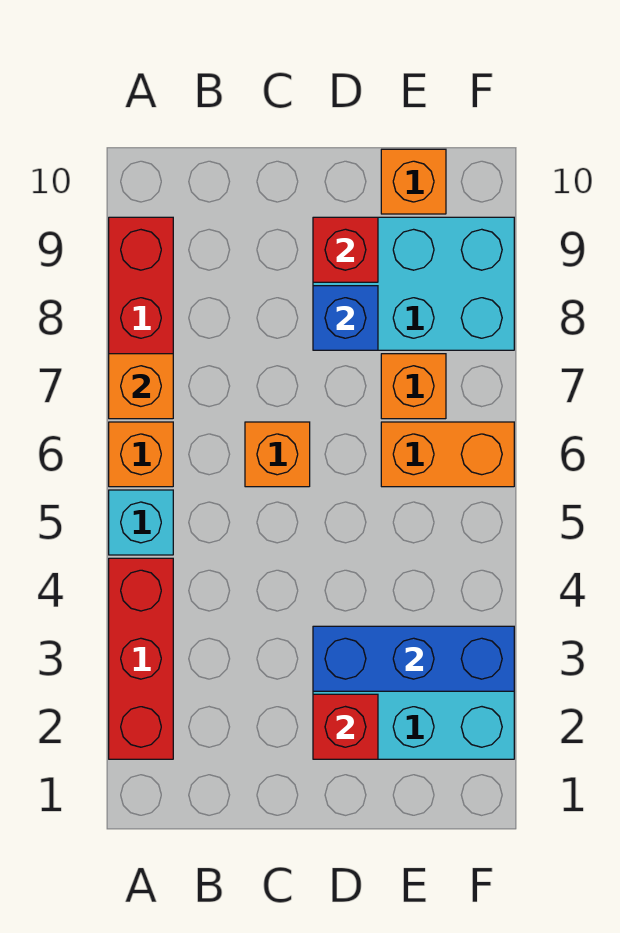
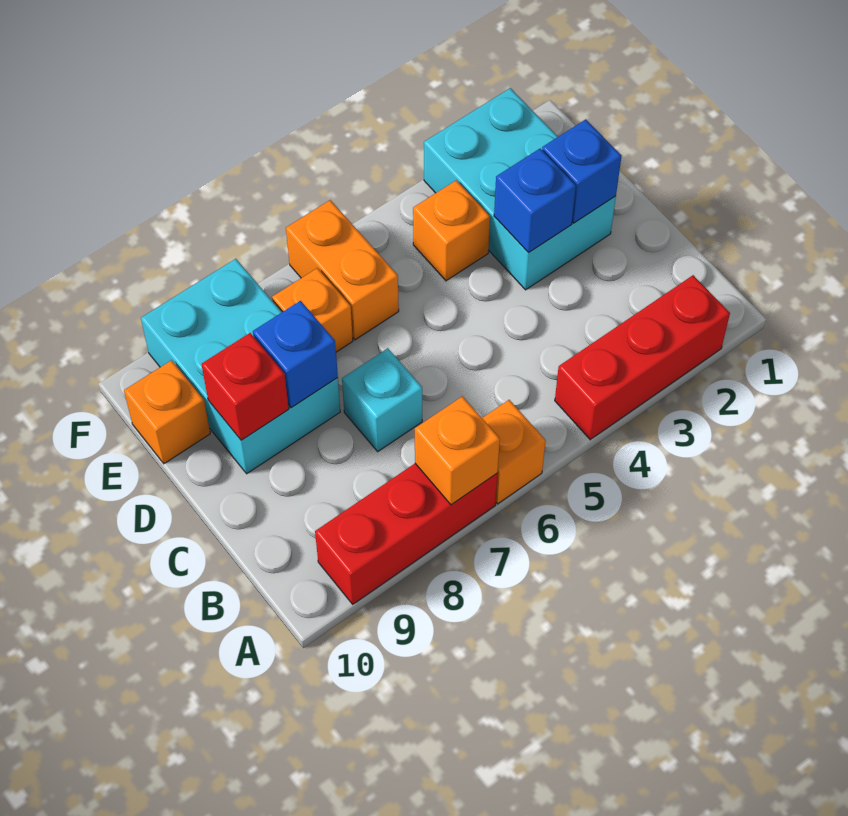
cyan 1x1 brick [109,490,173,555] -> cyan 1x1 brick moved to [342,348,422,451]
orange 1x1 brick [245,422,310,487] -> orange 1x1 brick moved to [413,180,490,281]
red 1x1 brick [313,694,378,759] -> blue 1x1 brick [542,119,621,223]
blue 1x3 brick [313,626,514,691] -> blue 1x1 brick [494,149,576,252]

